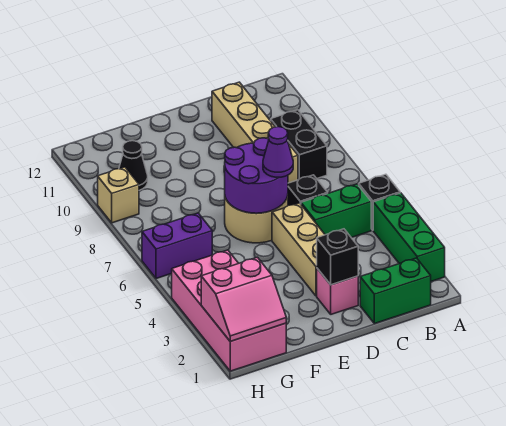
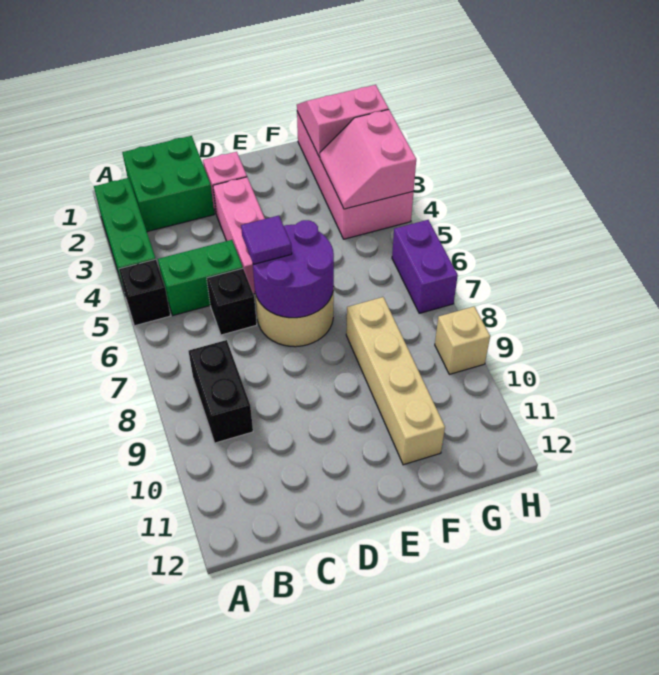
green 1x2 brick [360,258,431,324] -> green 2x2 brick [122,136,214,232]
tan 1x4 brick [212,82,298,183] -> tan 1x4 brick moved to [346,297,445,465]
black 1x1 brick [317,229,358,285] -> none
tan 1x3 brick [272,203,325,296] -> pink 1x3 brick [213,177,265,294]
purple 1x1 cone [263,127,293,177] -> purple 1x1 tile [241,216,292,264]
none -> pink 2x2 slope [320,110,416,209]
purple 1x2 brick [142,213,212,279] -> purple 1x2 brick turned to [392,220,458,313]
black 1x1 cone [119,141,148,190] -> none

